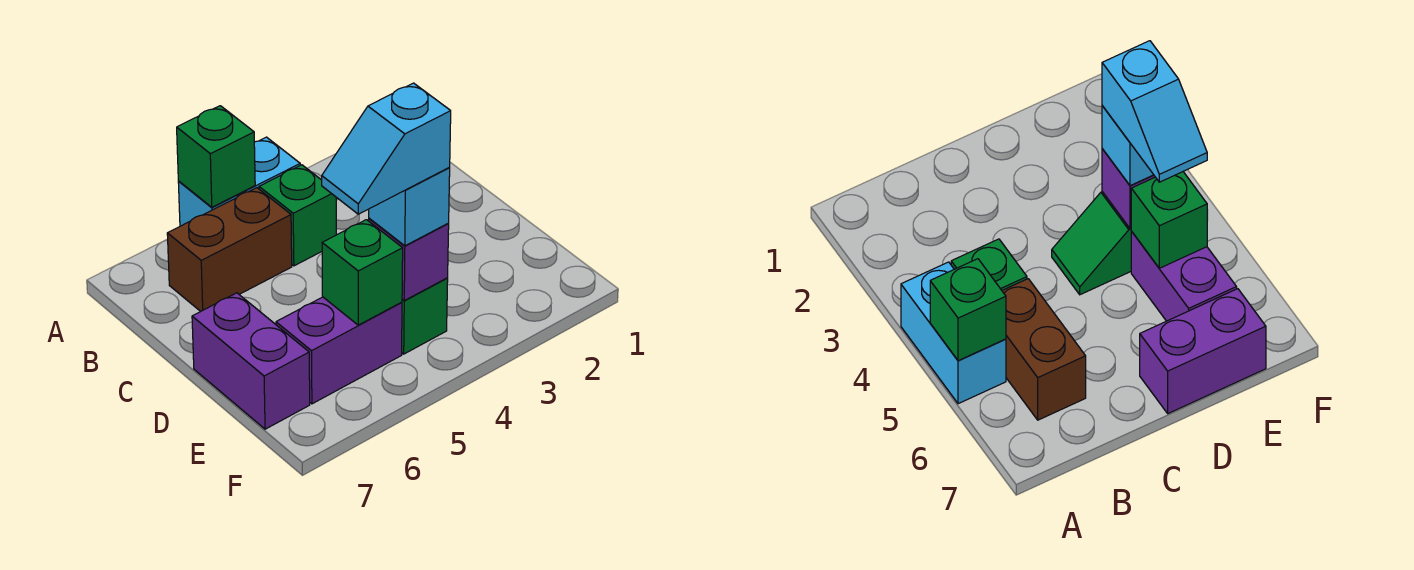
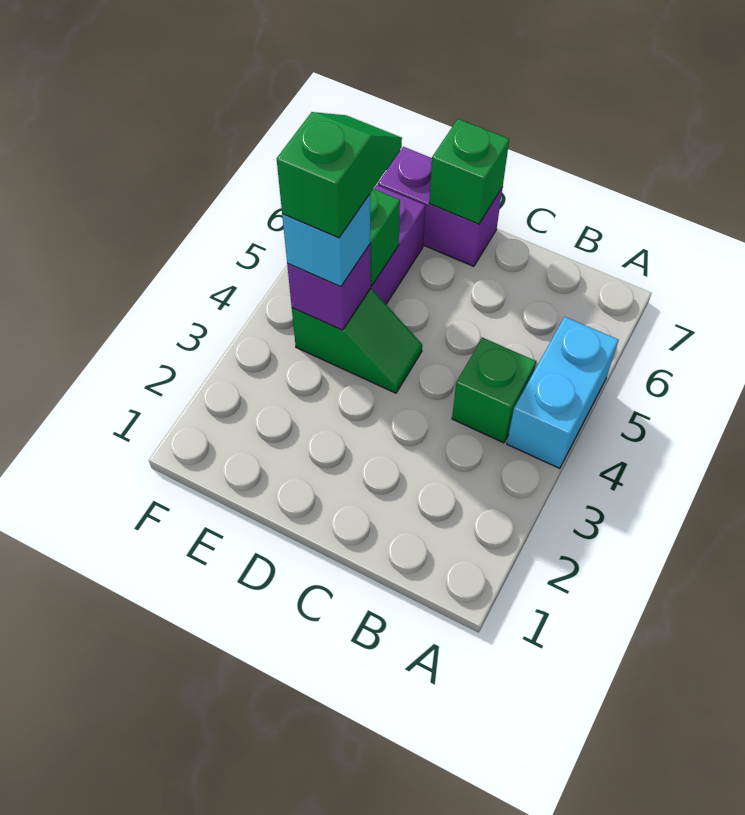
green 1x1 brick [177,106,255,207] -> green 1x1 brick moved to [429,119,509,224]
brown 1x2 brick [167,188,292,311] -> none
cyan 1x2 slope [322,83,451,214] -> green 1x2 slope [277,112,402,238]

